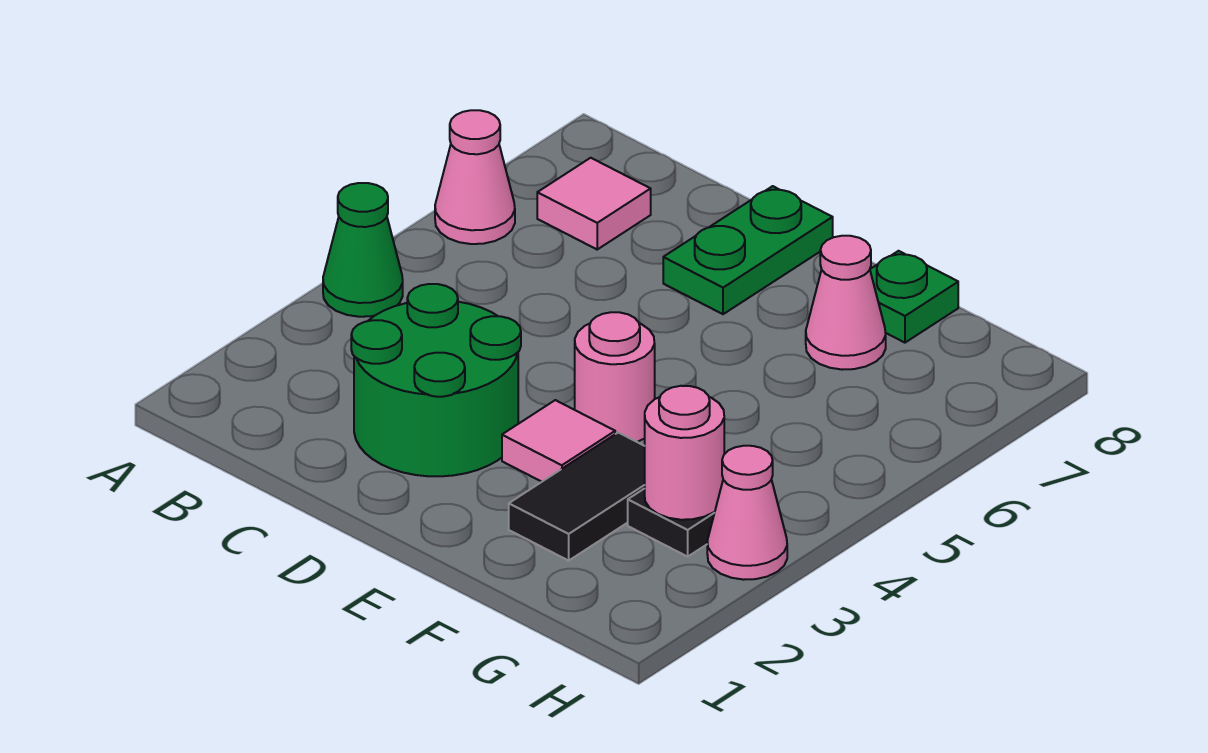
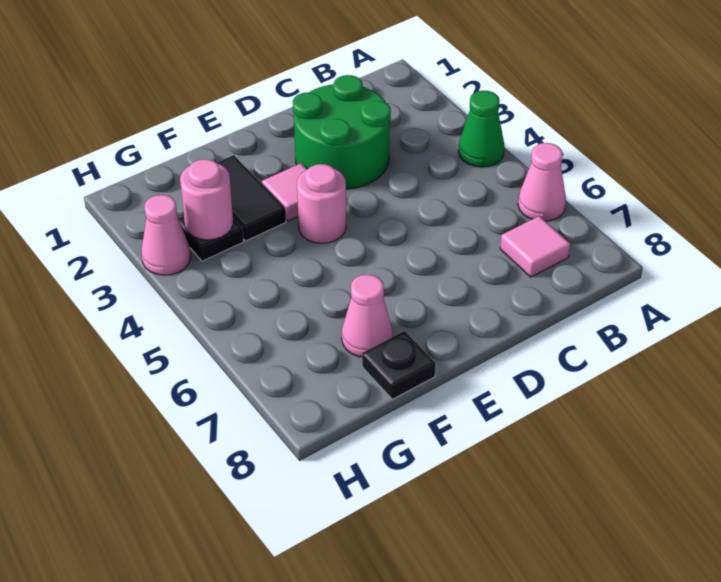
green 1x2 plate [663,186,833,314] -> none
green 1x1 plate [870,251,958,343] -> black 1x1 plate [362,331,435,399]

